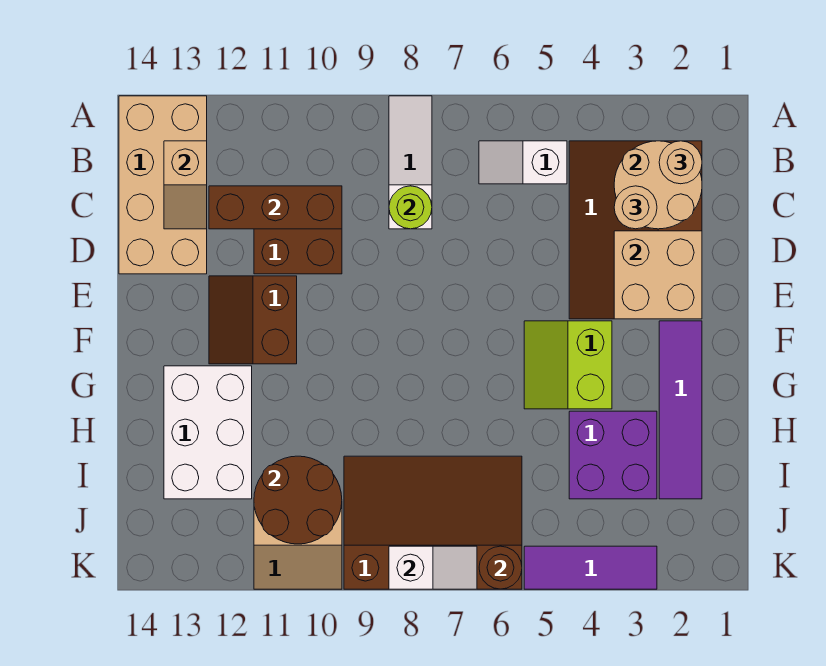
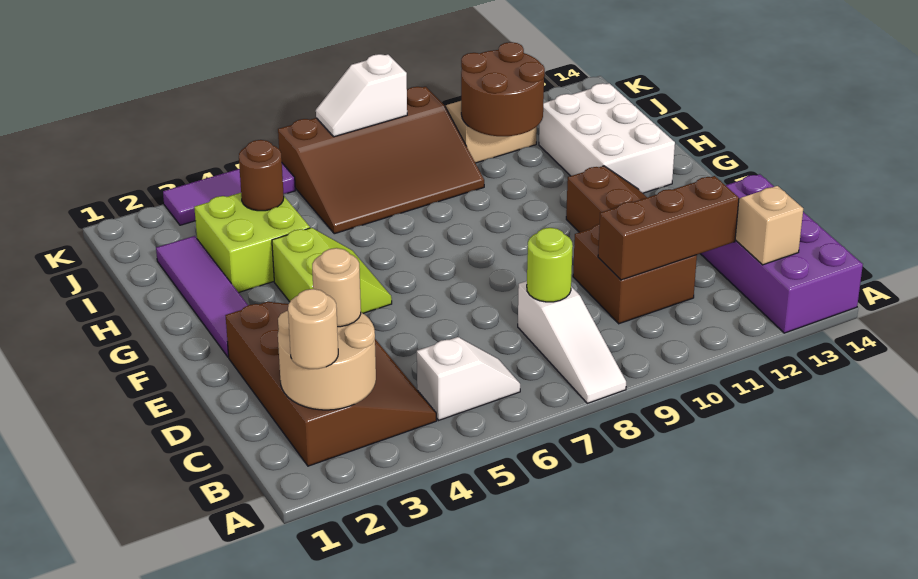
tan 2x4 brick [119,96,207,274] -> purple 2x4 brick [700,174,863,333]
tan 2x2 brick [614,231,702,319] -> none
purple 2x2 brick [569,411,657,499] -> lime 2x2 brick [194,193,310,293]
brown 1x1 round brick [479,546,522,589] -> brown 1x1 round brick moved to [239,140,284,211]

